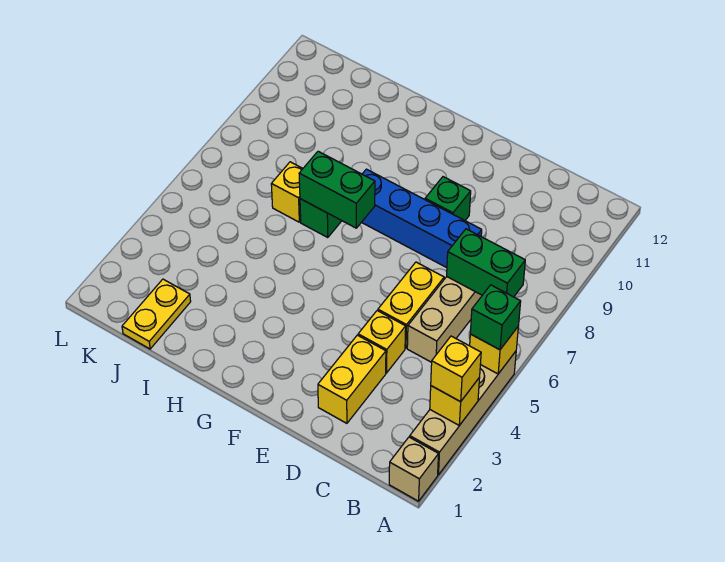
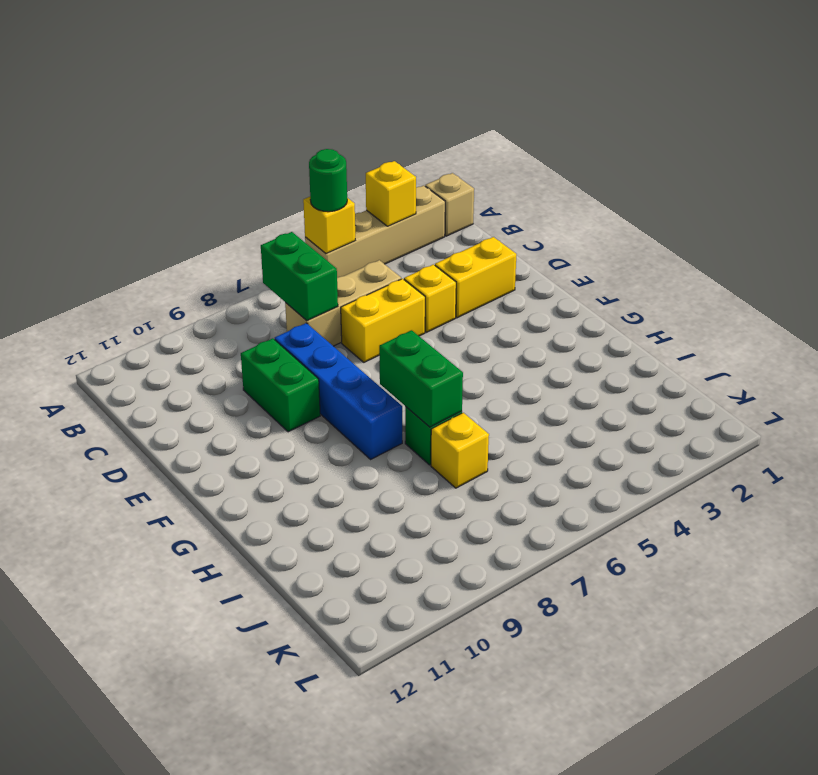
yellow 1x1 brick [431,336,481,402] -> none
green 1x1 brick [470,285,521,350] -> green 1x1 round brick [309,149,347,212]
green 1x1 brick [425,177,471,220] -> green 1x2 brick [241,338,320,432]
yellow 1x2 plate [122,279,191,349] -> none

